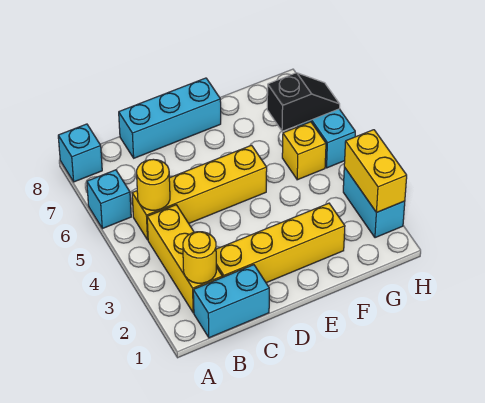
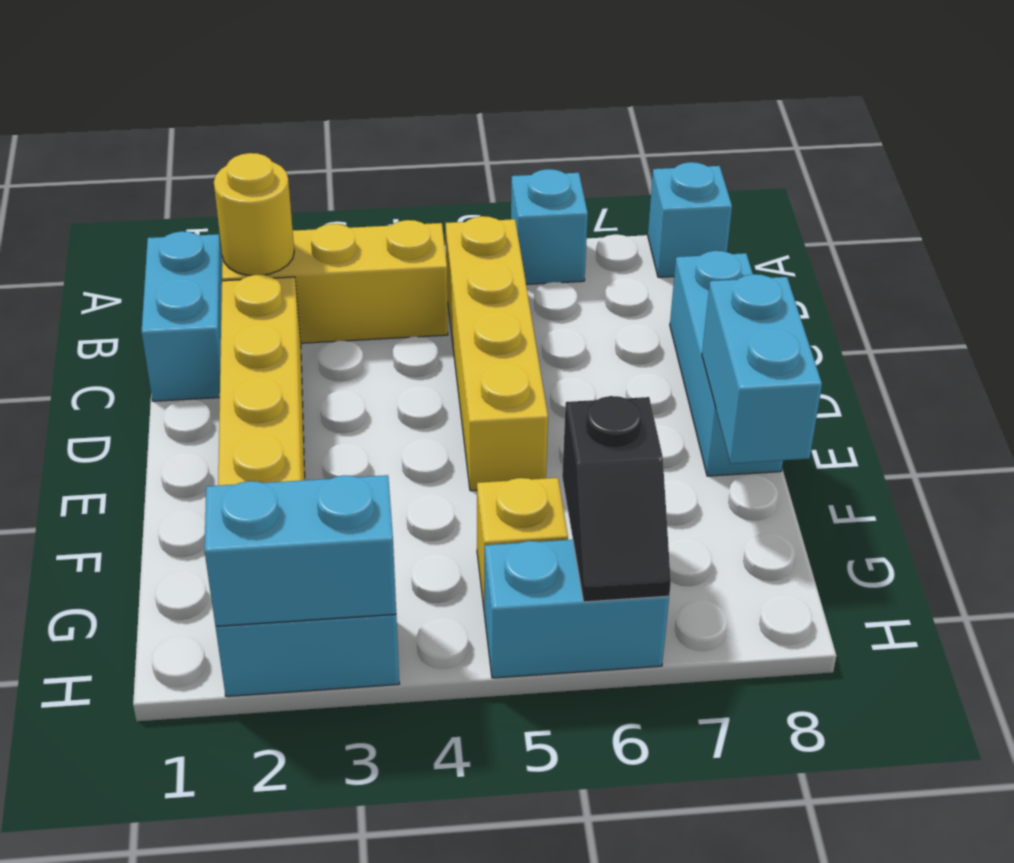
yellow 1x1 round brick [137,159,170,210] -> none
none -> cyan 1x2 brick [702,274,822,464]
yellow 1x2 brick [344,130,407,213] -> cyan 1x2 brick [205,475,396,626]

